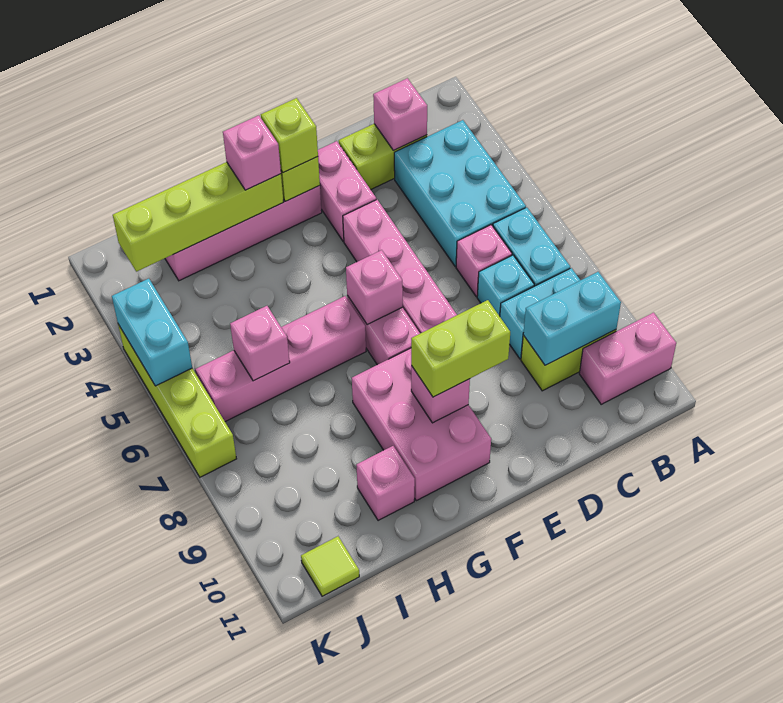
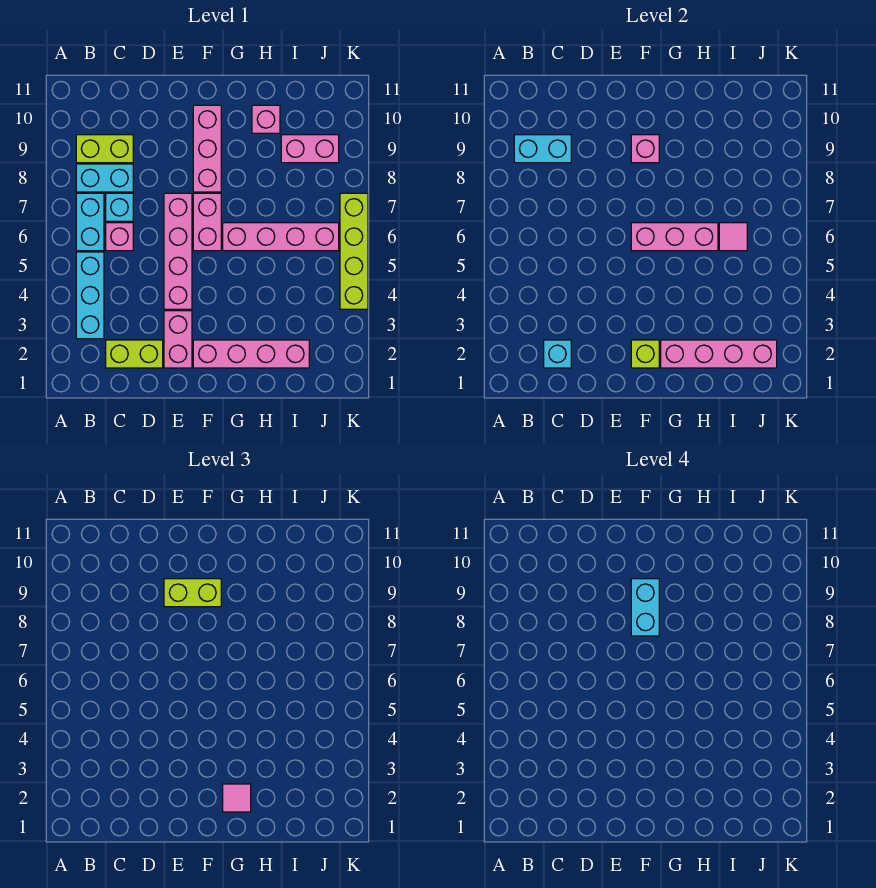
pink 1x2 brick [579,313,676,404] -> pink 1x2 brick moved to [281,135,339,163]
cyan 2x3 brick [394,120,526,266] -> cyan 1x3 brick [76,252,104,339]
pink 1x1 brick [373,78,427,151] -> cyan 1x1 brick [544,340,571,368]
lime 1x1 brick [261,98,318,173] -> none
pink 1x1 brick [346,250,403,325] -> pink 1x3 brick [631,223,718,251]
pink 2x3 brick [352,348,491,501] -> pink 1x3 brick [193,105,221,192]
lime 1x4 brick [113,162,283,272] -> pink 1x4 brick [661,340,777,368]
pink 1x1 brick [223,115,281,190] -> pink 1x1 tile [223,784,251,812]
pink 1x1 brick [230,306,290,381] -> pink 1x1 tile [719,223,747,251]
lime 1x1 tile [301,536,359,596] -> none
cyan 1x2 brick [112,279,192,386] -> cyan 1x2 brick moved to [631,579,659,636]

